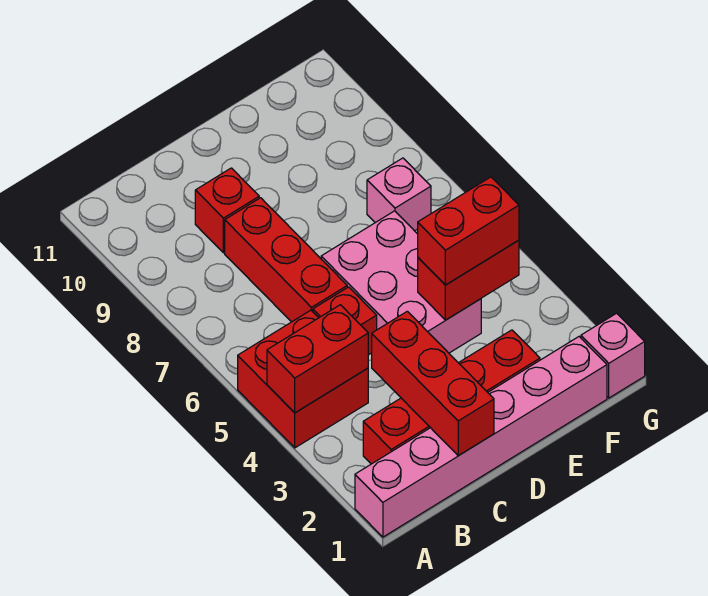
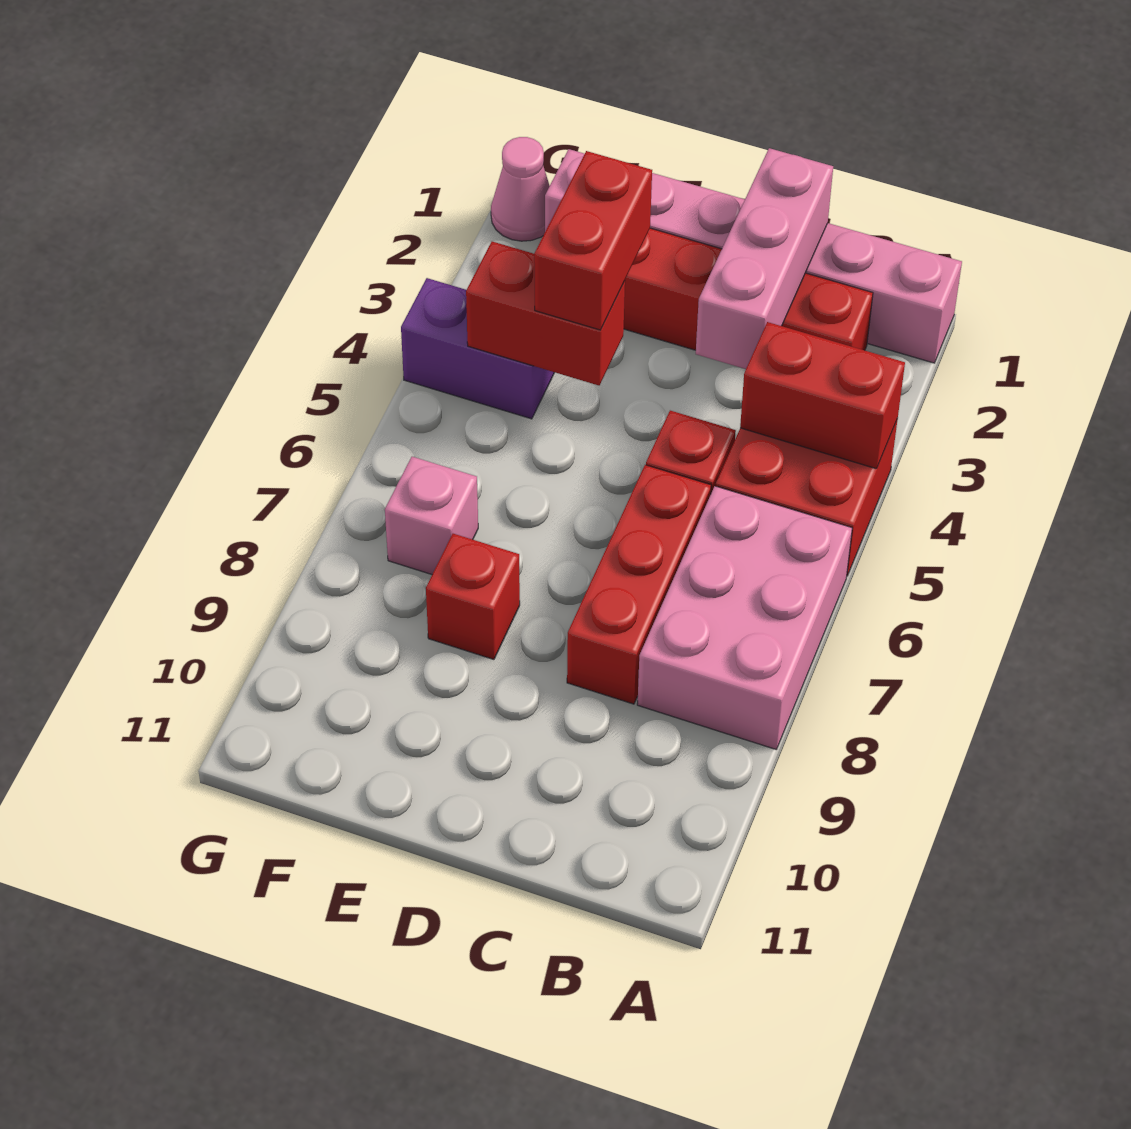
red 1x3 brick [372,311,494,456] -> pink 1x3 brick [696,148,833,369]
red 1x1 brick [195,168,259,253] -> red 1x1 brick moved to [426,534,520,659]
pink 2x3 brick [321,211,481,353] -> pink 2x3 brick moved to [637,486,852,749]
red 1x2 brick [418,177,519,285] -> red 1x2 brick turned to [534,151,652,330]
none -> purple 1x2 brick [401,278,555,419]
pink 1x1 brick [581,313,645,398] -> pink 1x1 cone [491,137,550,241]

